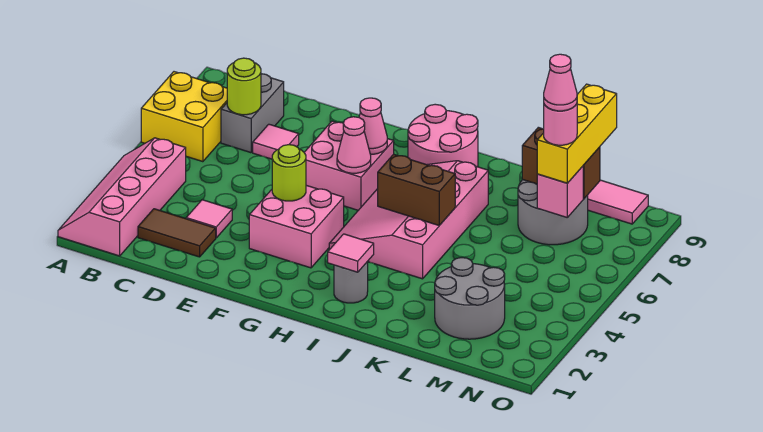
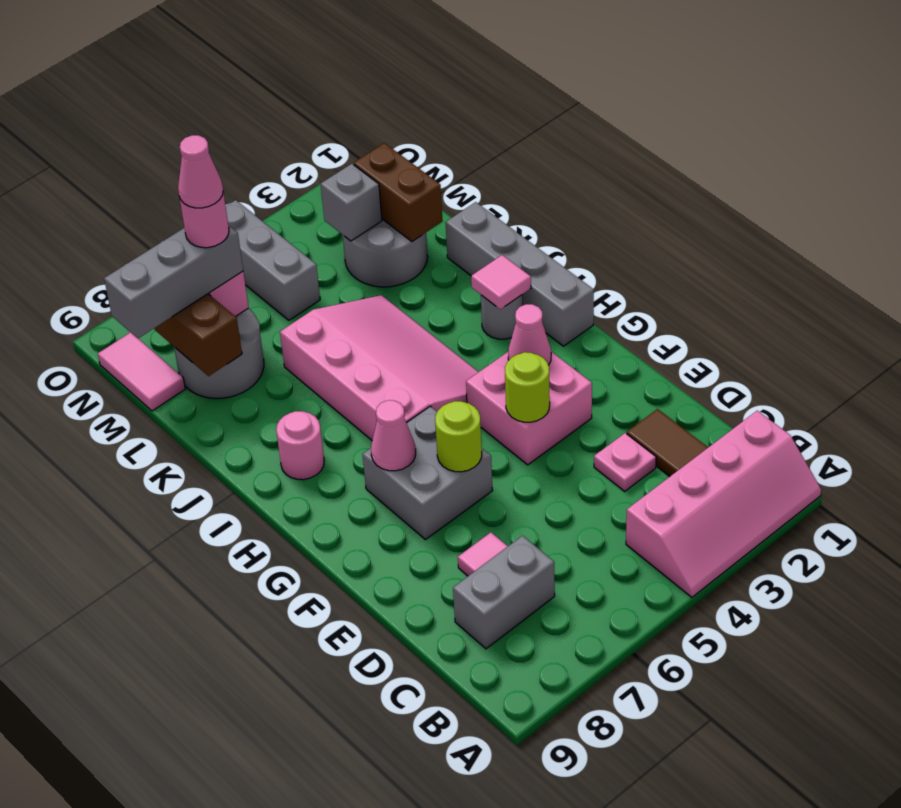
yellow 2x2 brick [141,72,227,162] -> none
lime 1x1 round brick [227,58,261,115] -> lime 1x1 round brick moved to [435,401,482,472]
pink 1x1 tile [186,200,232,238] -> pink 1x1 plate [594,433,656,491]
pink 2x2 brick [304,121,394,210] -> grey 2x2 brick [362,406,493,540]
pink 1x1 cone [337,117,371,173] -> pink 1x1 cone moved to [508,304,551,365]
none -> grey 1x4 brick [446,202,594,346]
pink 3x4 slope [329,161,488,279] -> pink 3x4 slope turned to [280,295,478,440]
pink 2x2 round brick [408,104,478,167] -> pink 1x1 round brick [276,411,324,480]
brown 1x2 brick [378,154,455,225] -> brown 1x2 brick moved to [354,143,443,242]
none -> grey 1x1 brick [321,164,382,241]
none -> grey 1x3 brick [226,200,320,320]
yellow 1x3 brick [537,84,617,183] -> grey 1x3 brick [104,225,243,338]

